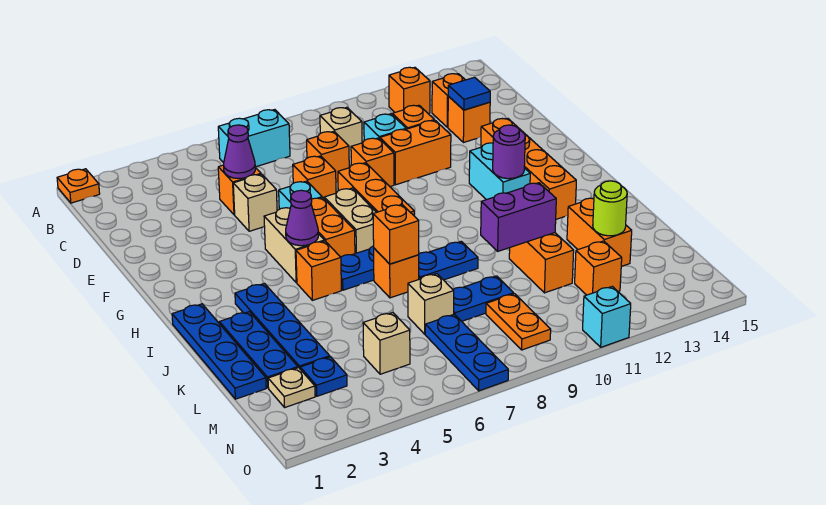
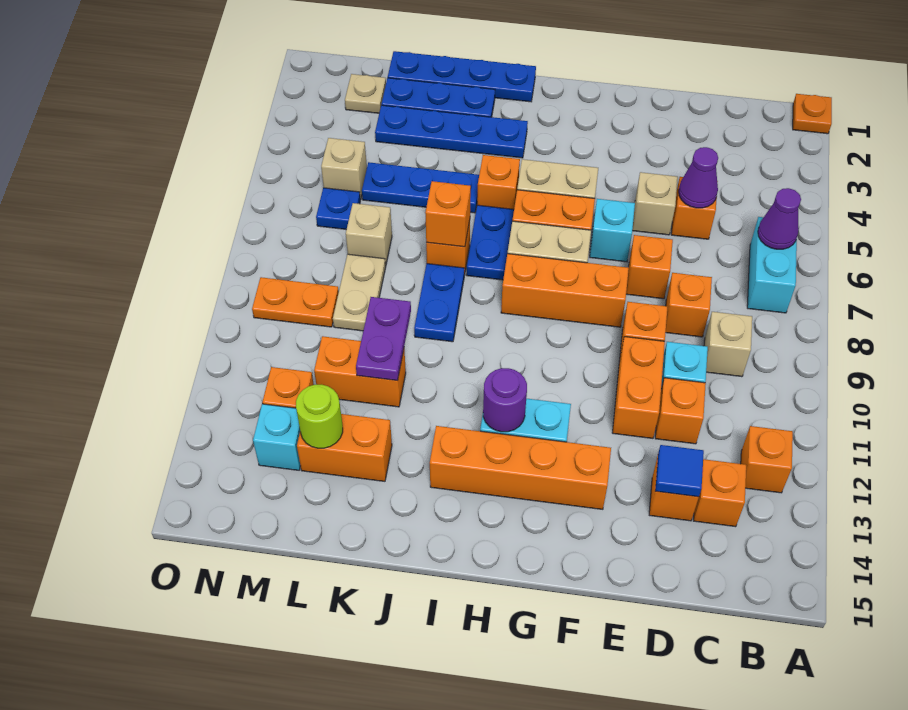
purple 1x1 cone [286,190,318,246] -> purple 1x1 cone moved to [758,188,801,249]
purple 1x2 brick [481,183,556,251] -> purple 1x2 plate [356,297,411,381]
blue 1x2 plate [453,276,514,321] -> tan 1x2 plate [333,254,386,331]
blue 1x1 plate [300,357,347,396] -> blue 1x1 plate moved to [316,188,360,229]
blue 1x3 plate [425,314,508,391] -> blue 1x3 plate moved to [362,162,479,213]
cyan 1x1 brick [583,286,631,347] -> cyan 1x1 brick moved to [253,404,301,470]

